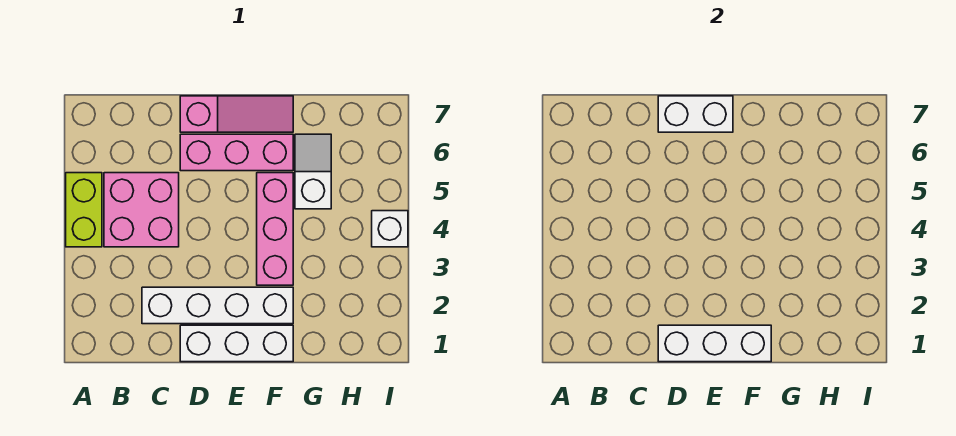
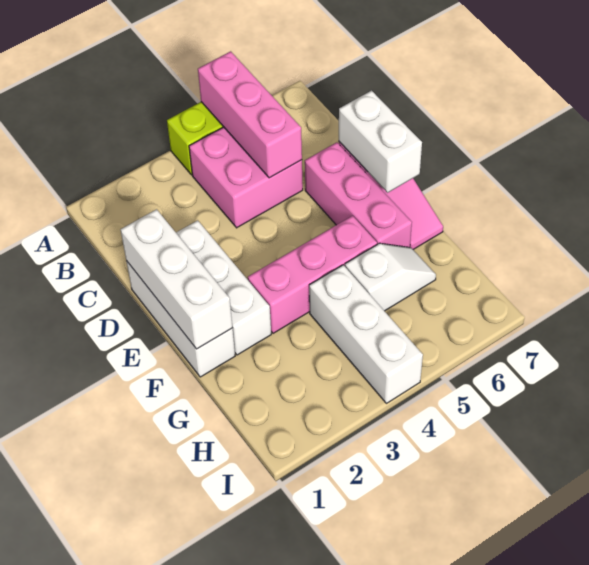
none -> pink 1x3 brick [198,51,302,178]
white 1x4 brick [142,287,293,324] -> white 1x3 brick [176,220,271,355]
white 1x1 brick [372,211,408,247] -> white 1x3 brick [309,265,423,403]

